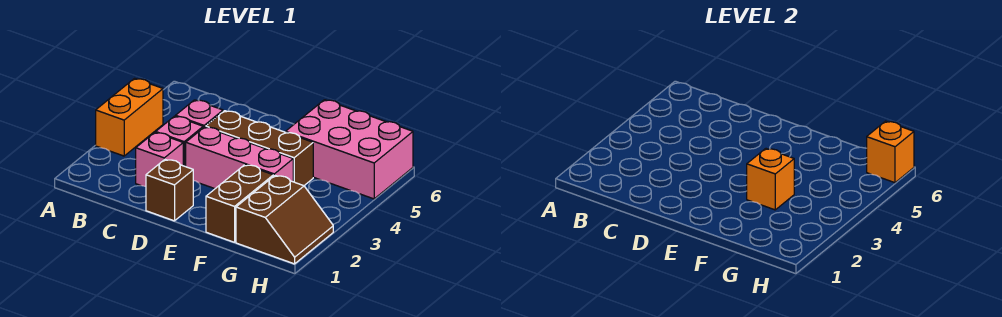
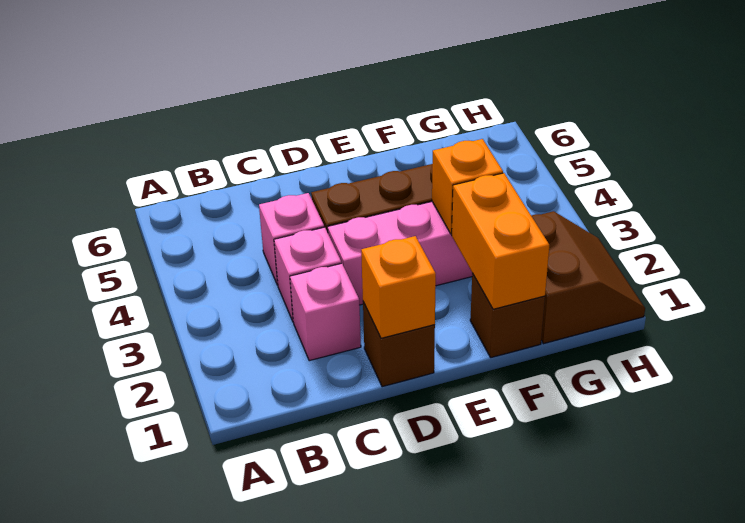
orange 1x2 brick [96,78,163,156] -> orange 1x2 brick moved to [452,173,549,309]
brown 1x2 brick [206,165,273,242] -> brown 1x1 brick [470,273,545,358]
pink 2x3 brick [286,100,413,199] -> none
orange 1x1 brick [867,121,914,183] -> orange 1x1 brick moved to [361,236,436,338]

